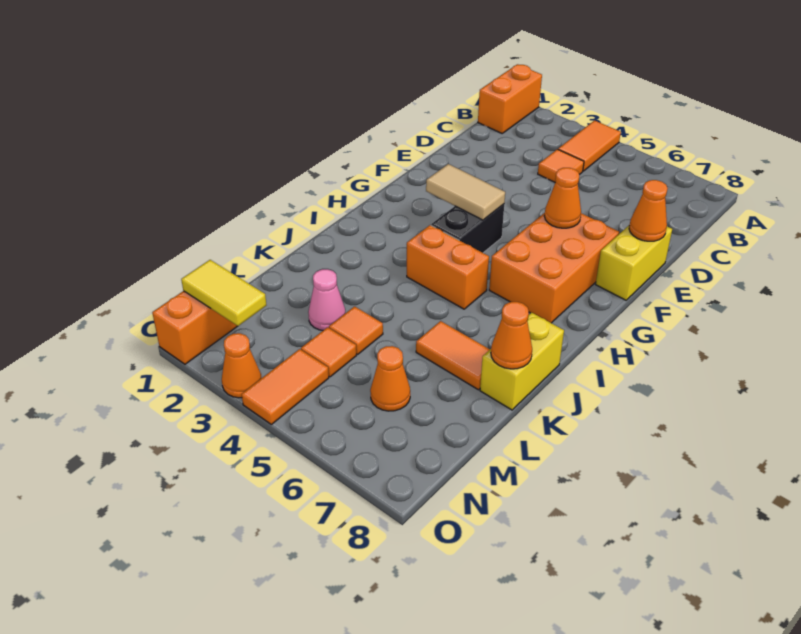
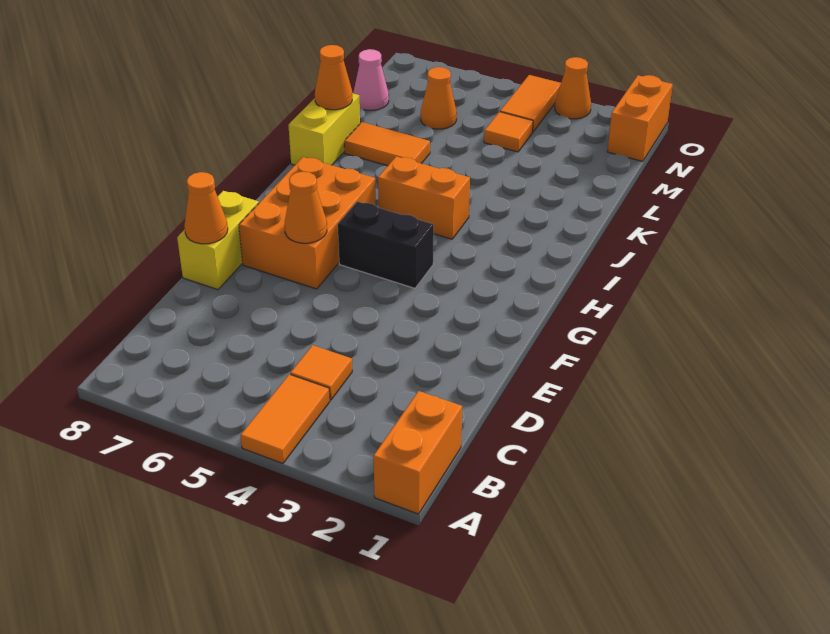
tan 1x2 tile [426,164,505,220] -> none
black 1x2 brick [431,204,504,253] -> black 1x2 brick turned to [338,201,434,288]
pink 1x1 cone [308,269,345,330] -> pink 1x1 cone moved to [353,49,389,110]
orange 1x1 tile [329,306,383,354] -> none
yellow 1x2 tile [181,260,266,326] -> none

